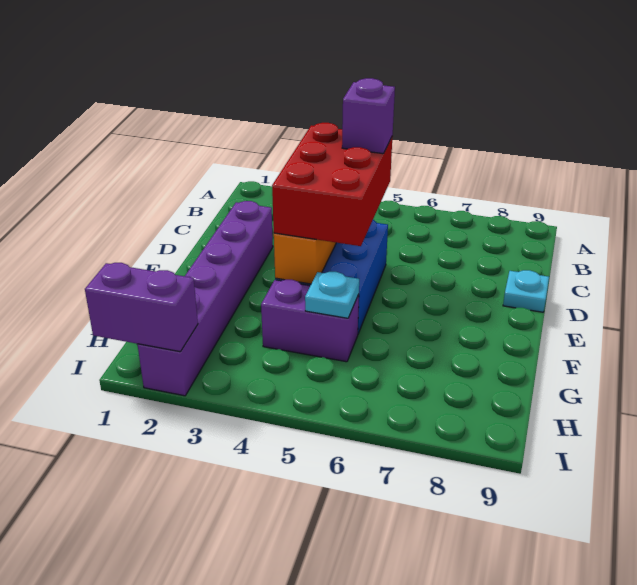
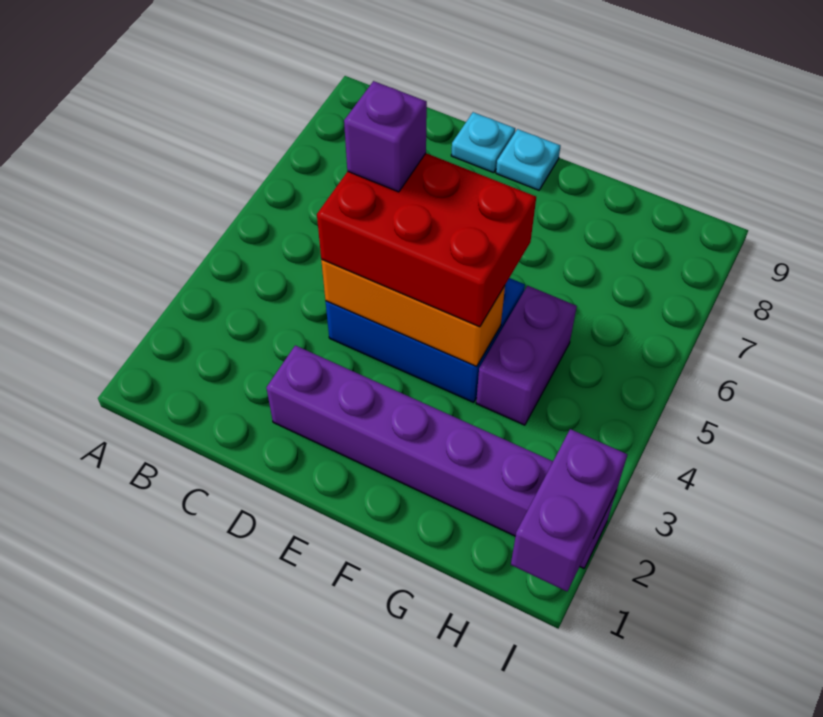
cyan 1x1 plate [305,272,359,318] -> cyan 1x1 plate moved to [496,129,560,190]

